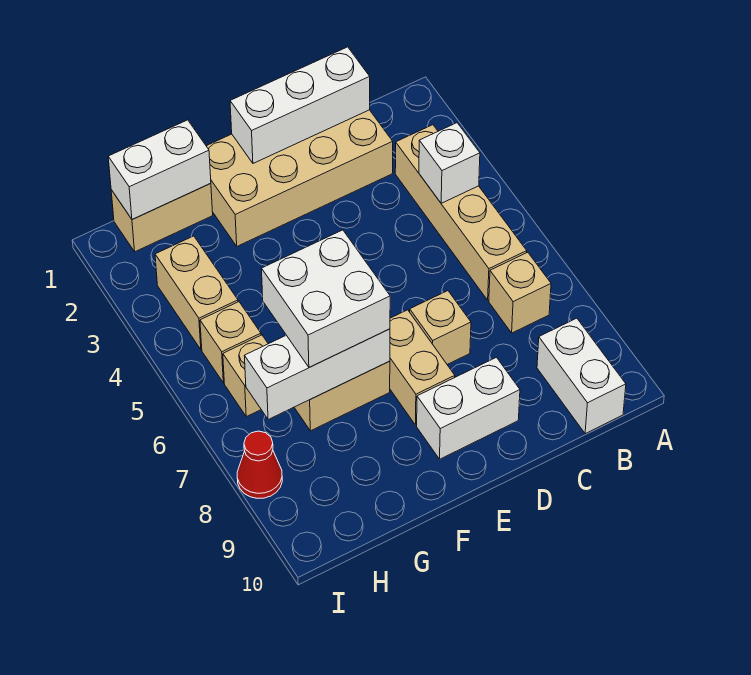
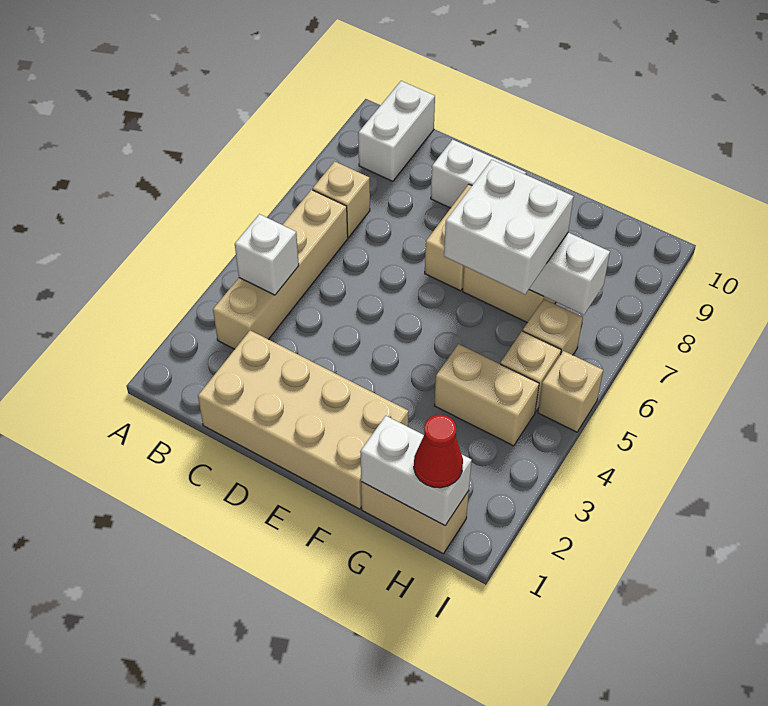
white 1x3 brick [230,47,370,163] -> none
tan 1x1 brick [410,291,471,364] -> tan 1x1 brick moved to [538,351,603,432]
tan 1x2 brick [155,236,238,350] -> tan 1x2 brick turned to [434,344,539,446]
red 1x1 cone [237,431,282,498] -> red 1x1 cone moved to [414,415,463,488]

